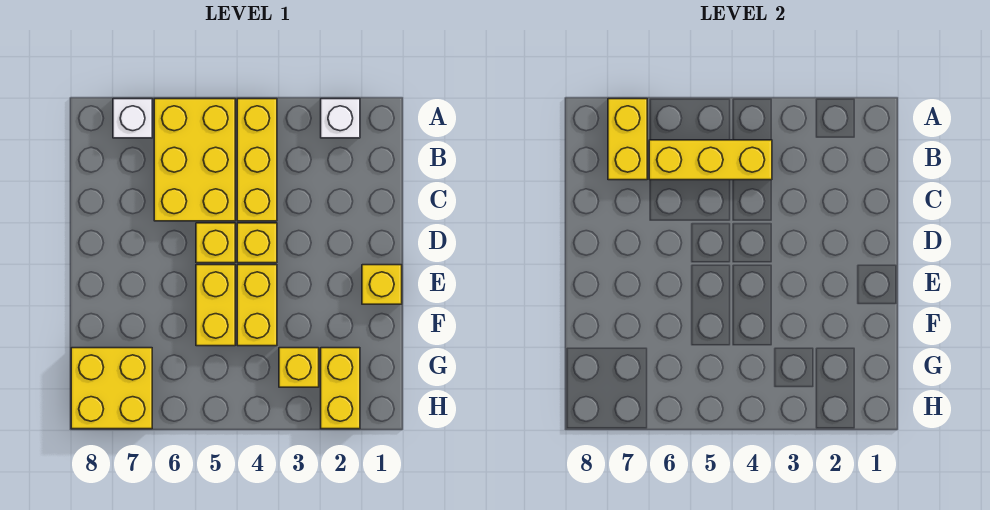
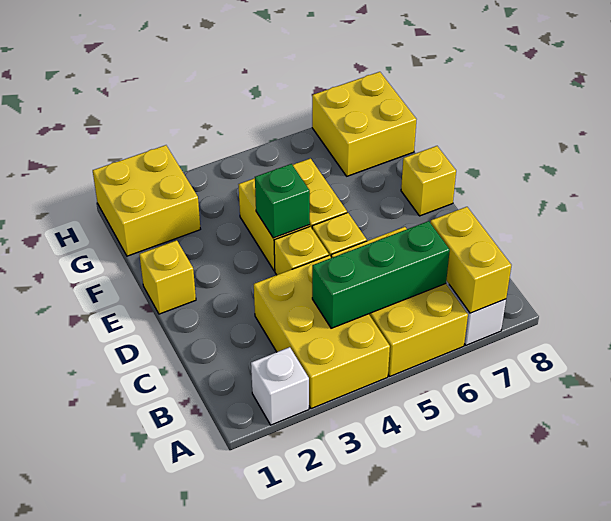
yellow 1x3 brick [237,99,277,221] -> yellow 2x3 brick [254,255,390,409]
yellow 1x3 brick [649,140,772,180] -> green 1x3 brick [312,221,450,328]
none -> green 1x1 brick [255,164,310,238]
yellow 1x2 brick [321,348,360,429] -> yellow 2x2 brick [93,145,200,256]
yellow 1x1 brick [279,348,319,387] -> yellow 1x1 brick moved to [401,146,456,216]

